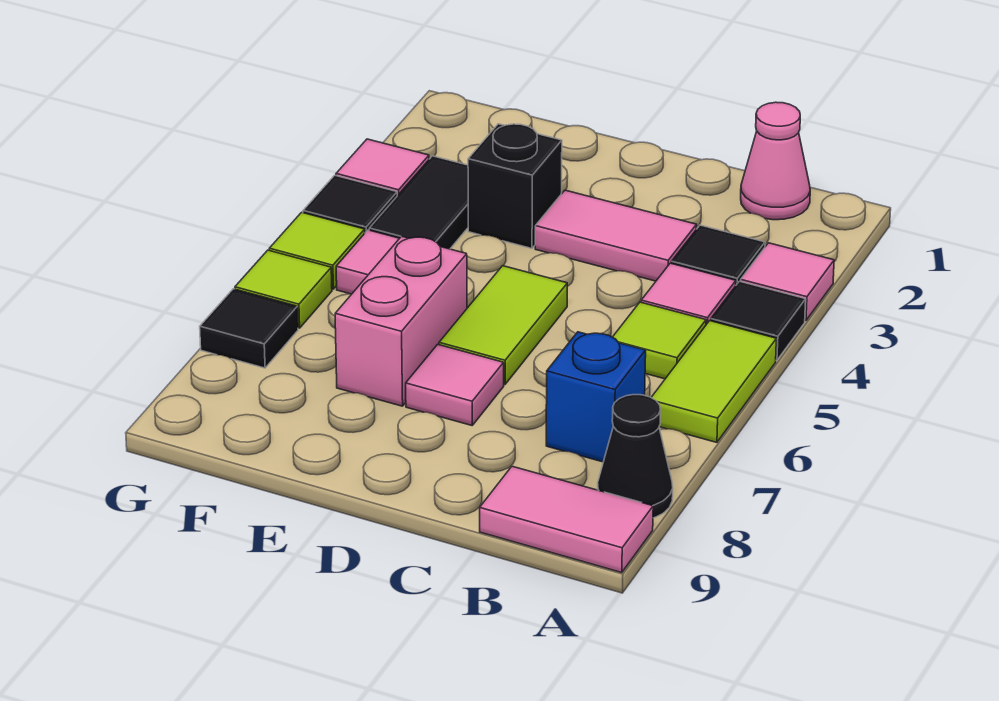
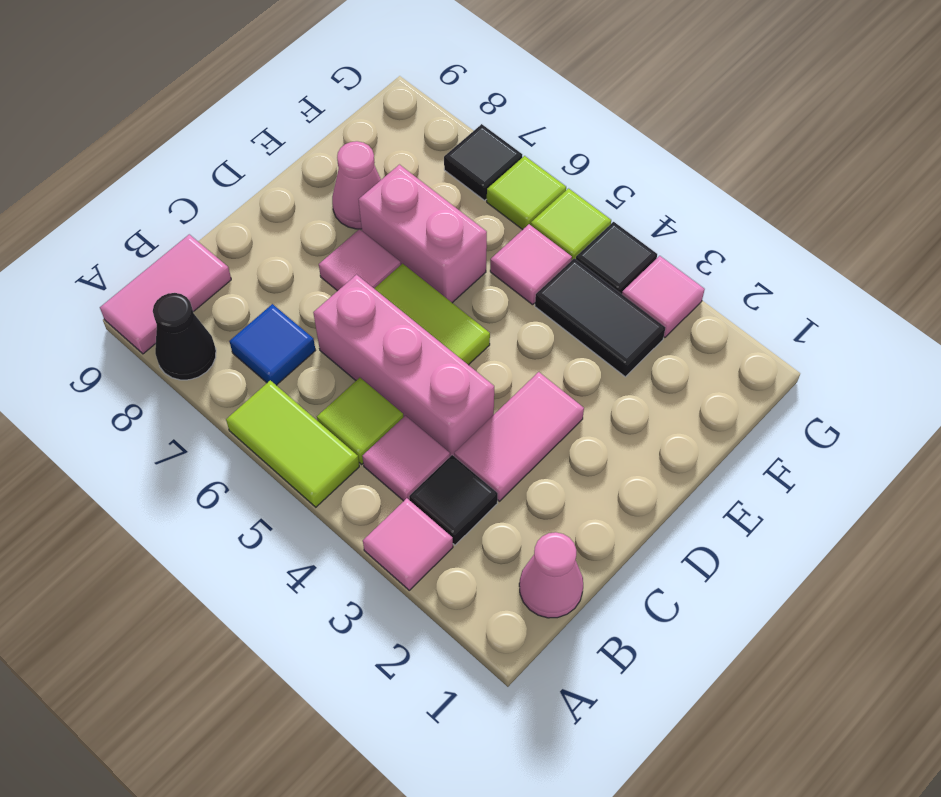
black 1x1 tile [711,281,806,360] -> none
blue 1x1 brick [546,332,646,462] -> blue 1x1 tile [229,304,316,385]
none -> pink 1x3 brick [313,275,494,456]
black 1x1 brick [468,124,562,248] -> none
none -> pink 1x1 cone [332,141,381,229]

